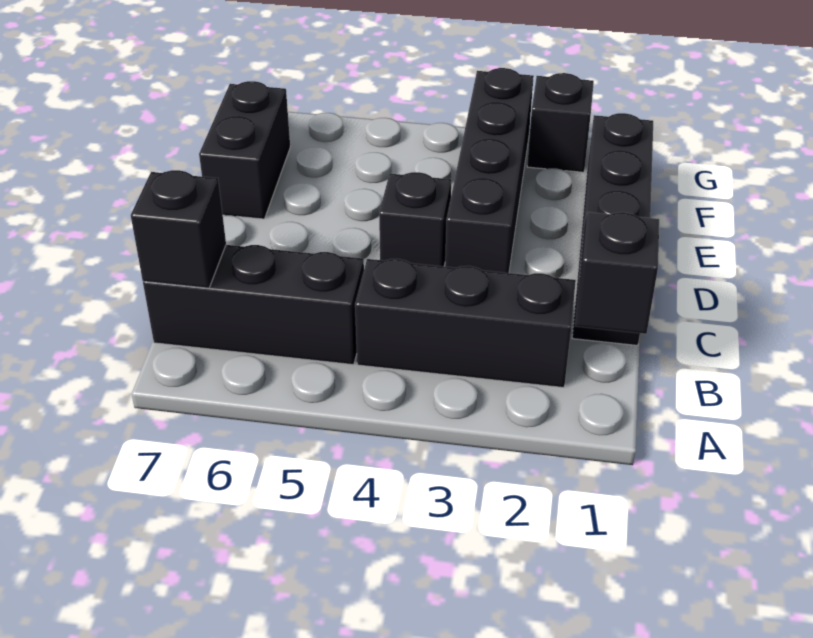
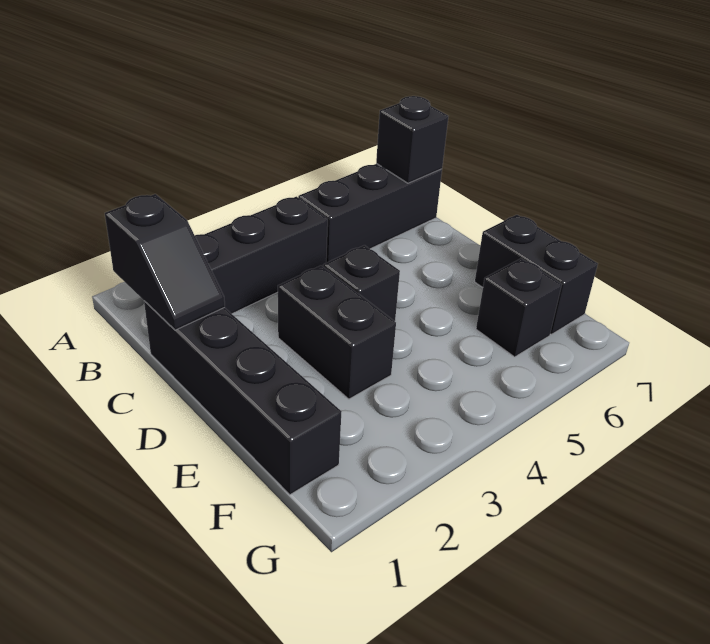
black 1x4 brick [445,68,534,273] -> black 1x2 brick [278,265,396,399]
black 1x1 brick [527,73,594,172] -> black 1x1 brick moved to [476,258,562,357]

